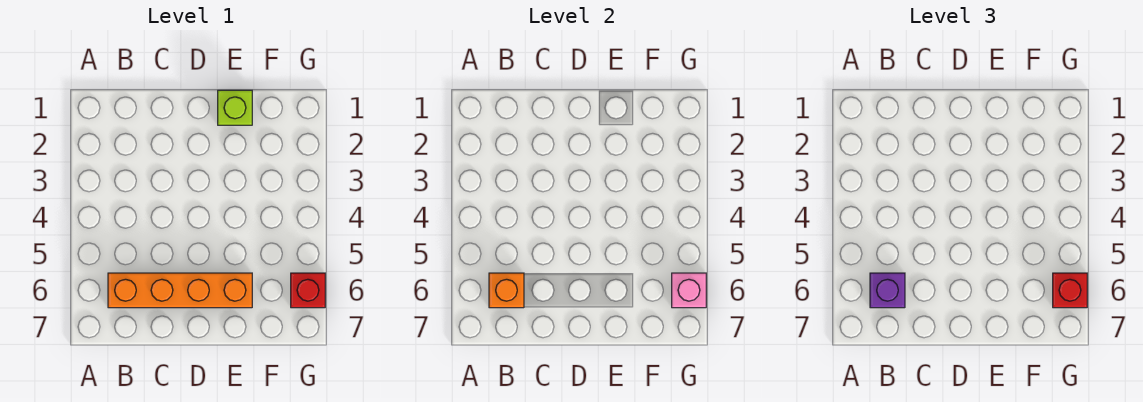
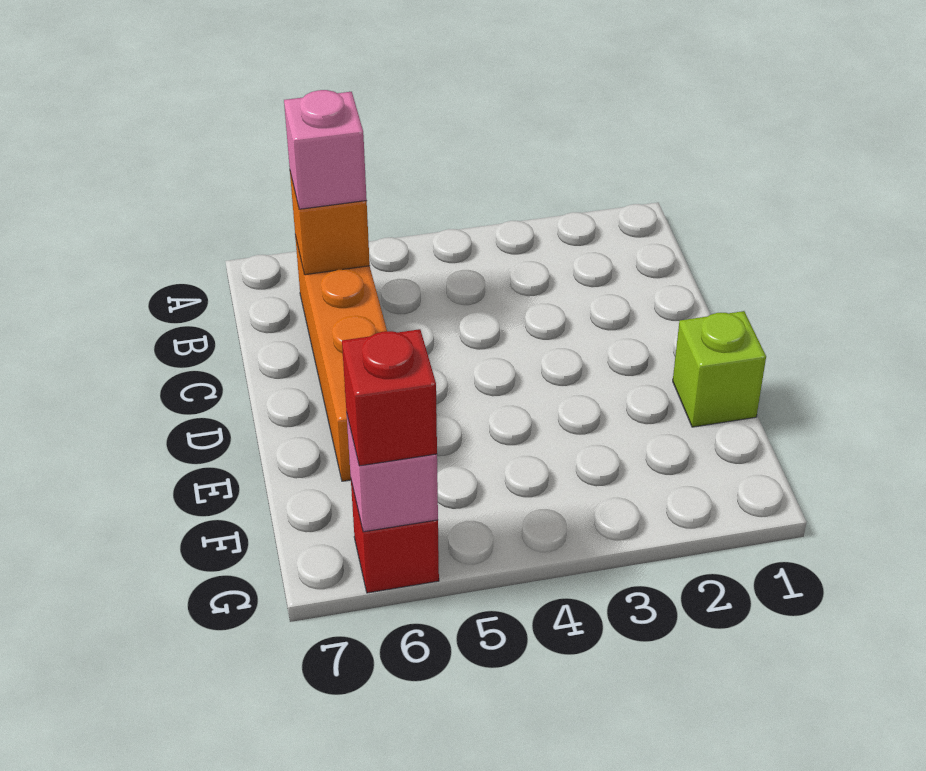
purple 1x1 brick [870,273,905,308] -> pink 1x1 brick [284,90,367,209]

